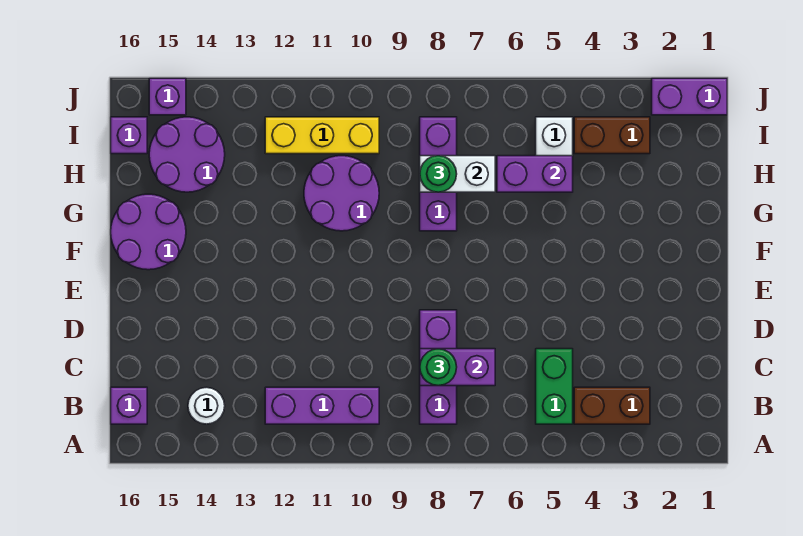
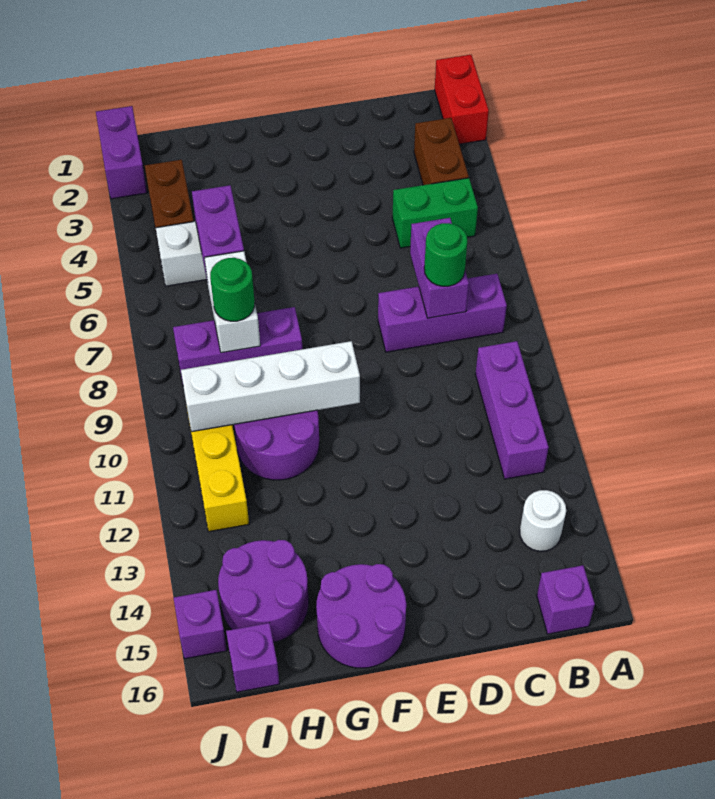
none -> red 1x2 brick [435,55,489,144]
none -> white 1x4 brick [181,341,360,432]

